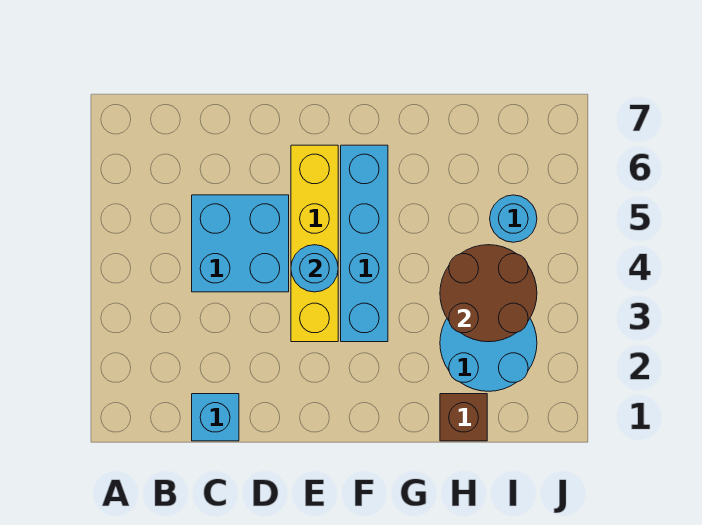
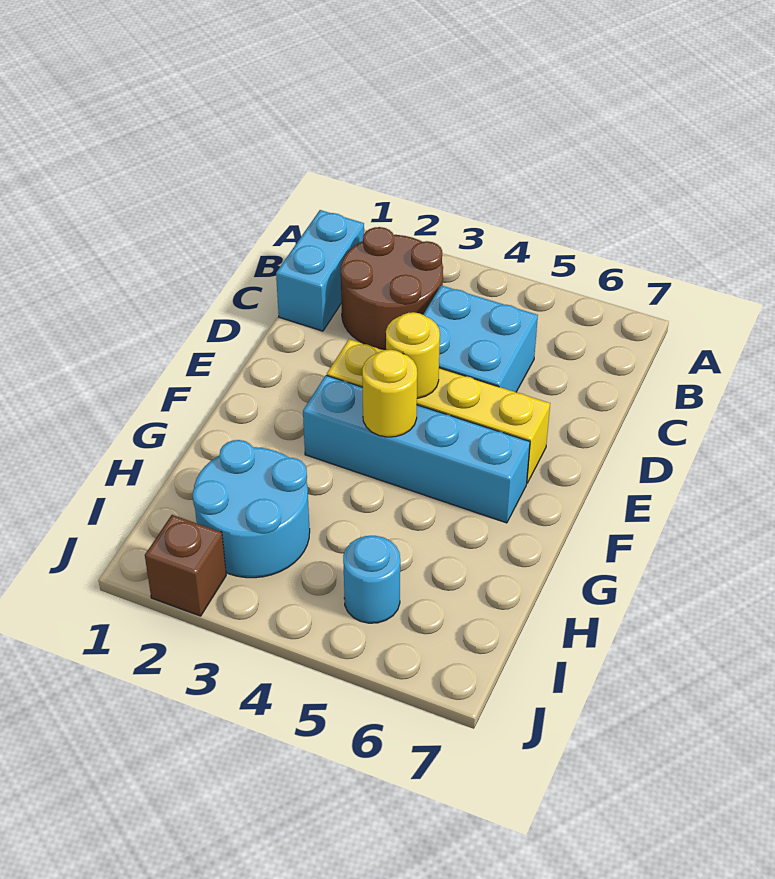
cyan 1x1 brick [192,394,239,441] -> cyan 1x2 brick [276,210,364,331]
cyan 1x1 round brick [291,245,338,292] -> yellow 1x1 round brick [386,312,440,398]
none -> yellow 1x1 round brick [362,350,417,437]
brown 1x1 brick [440,394,487,441] -> brown 1x1 brick moved to [145,515,226,616]
brown 2x2 round brick [440,245,537,342] -> brown 2x2 round brick moved to [341,227,443,349]

